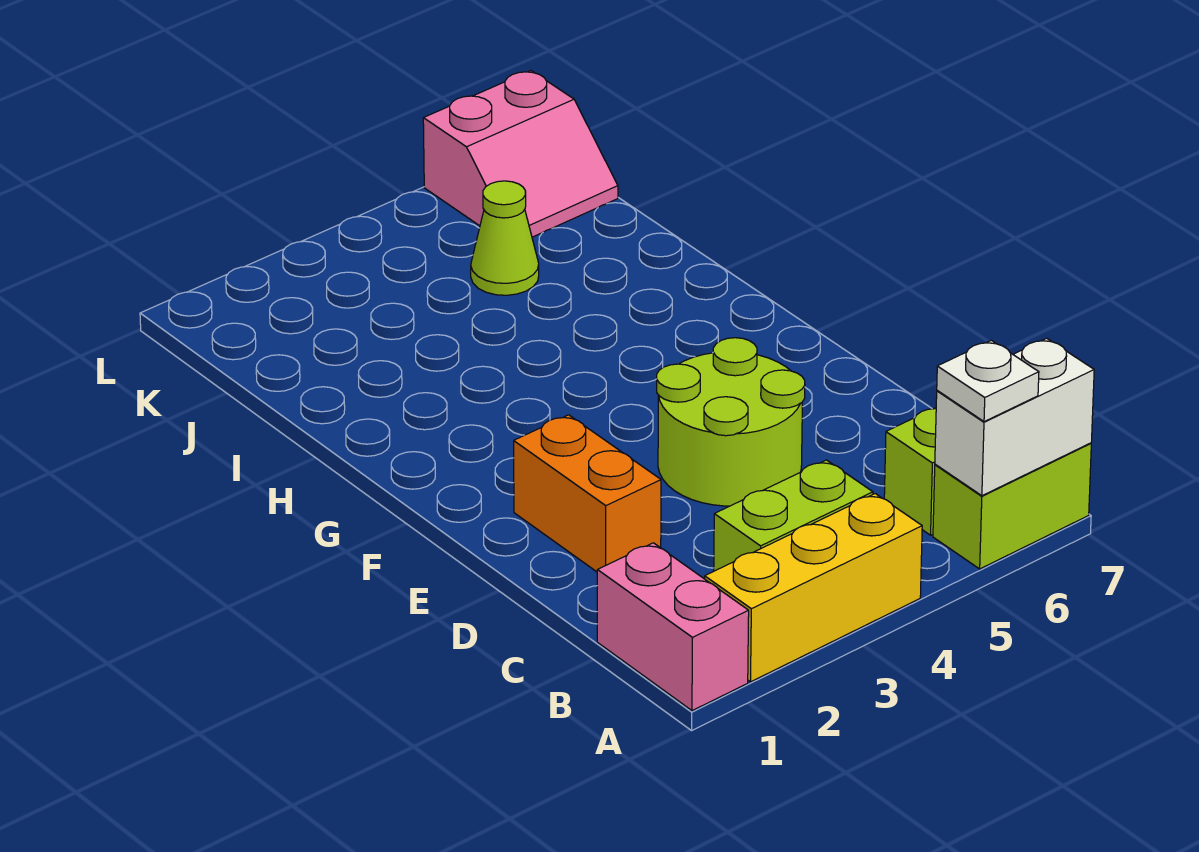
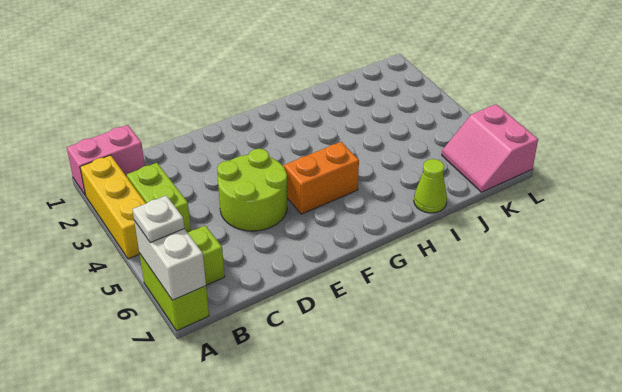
orange 1x2 brick [514,415,661,572] -> orange 1x2 brick moved to [284,142,359,214]
lime 1x1 cone [471,181,539,295] -> lime 1x1 cone moved to [414,159,447,213]

